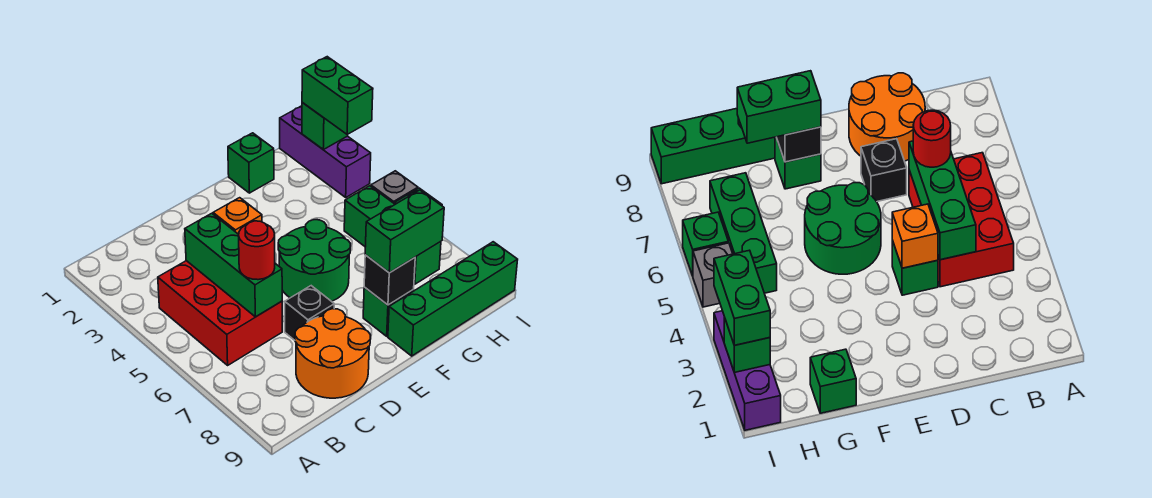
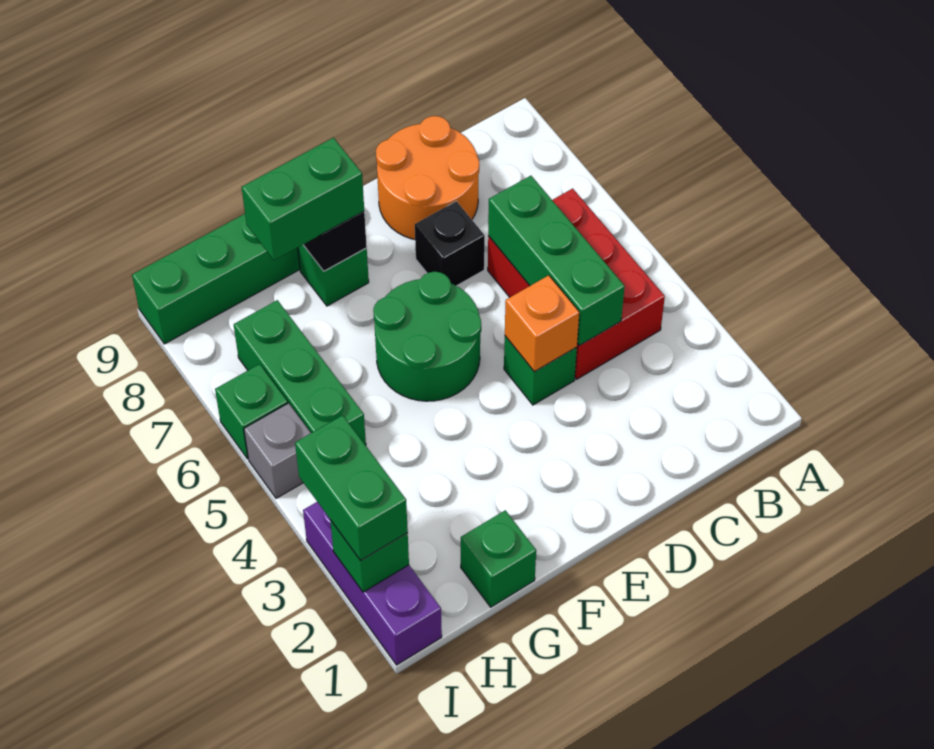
red 1x1 round brick [239,221,275,280] -> none

